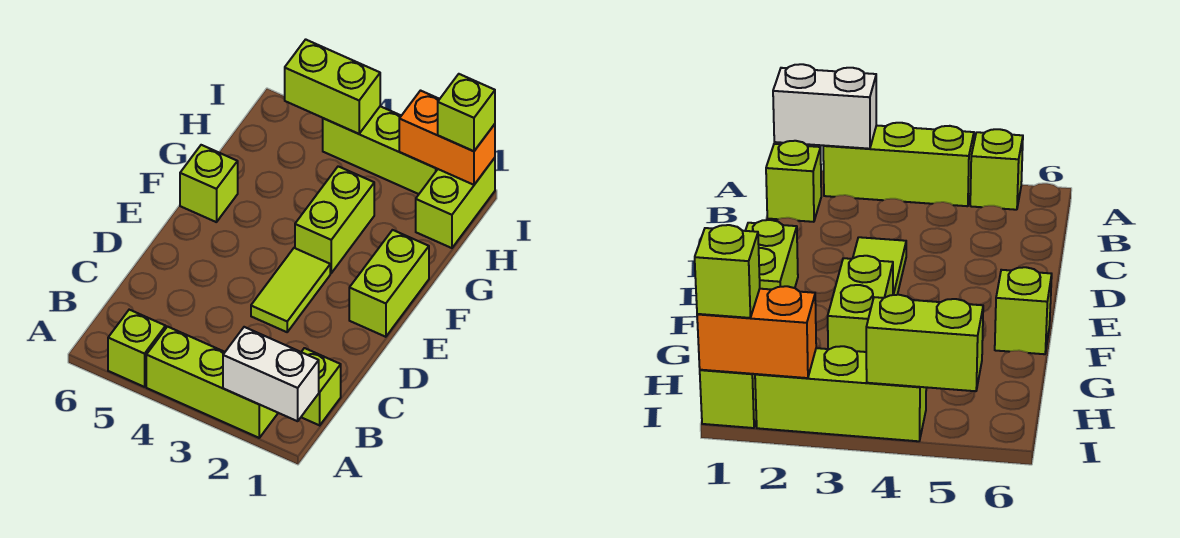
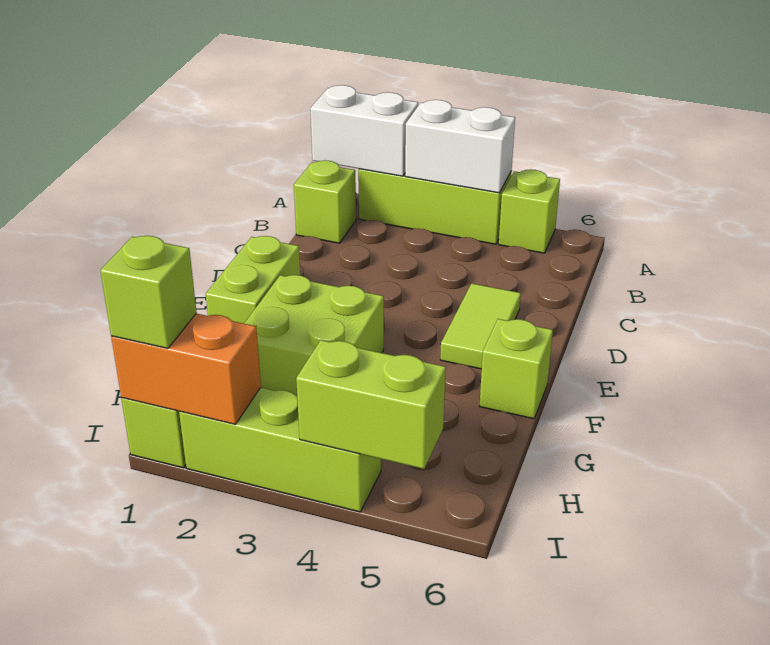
none -> white 1x2 brick [405,100,515,193]
lime 1x2 tile [251,248,330,332] -> lime 1x2 tile moved to [440,284,521,369]
lime 1x2 brick [295,166,374,273] -> lime 2x2 brick [244,275,384,396]

